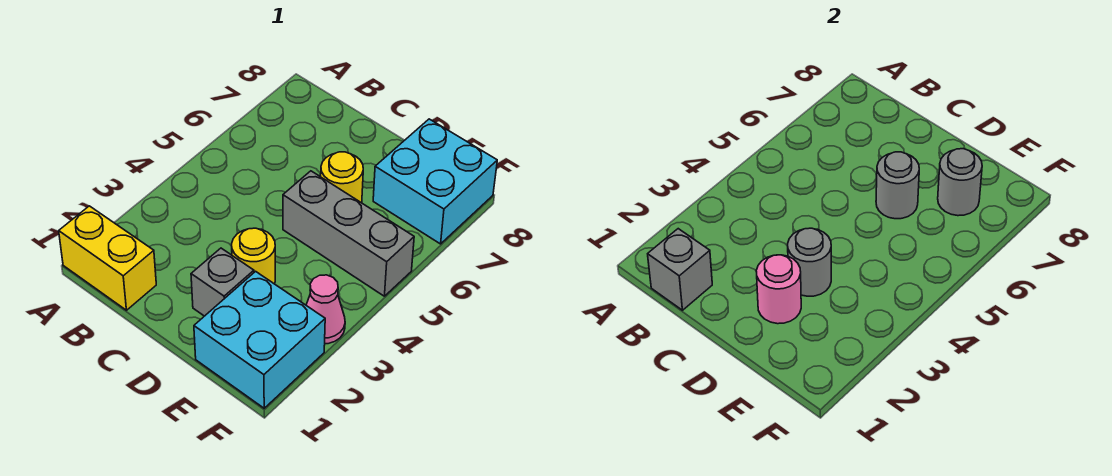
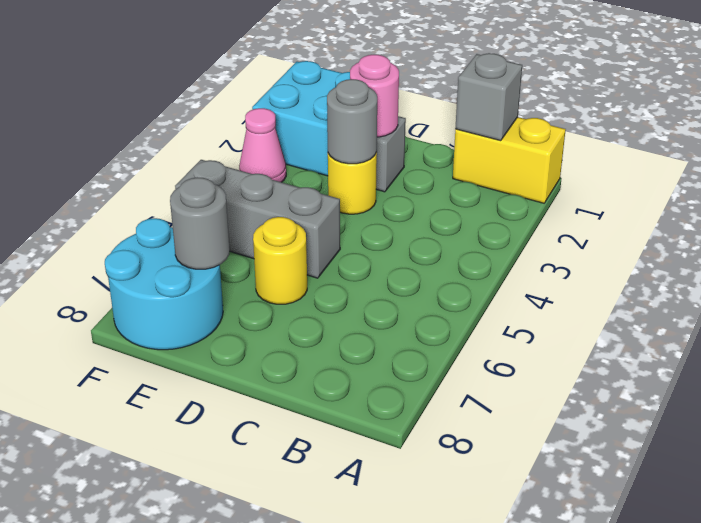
grey 1x1 round brick [876,152,919,219] -> none
cyan 2x2 brick [373,119,497,244] -> cyan 2x2 round brick [105,218,223,350]

